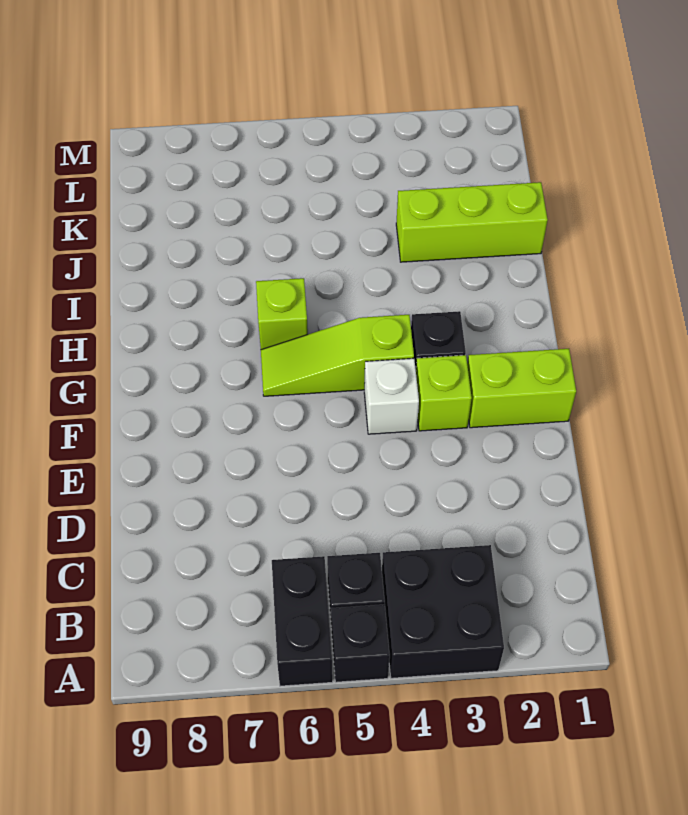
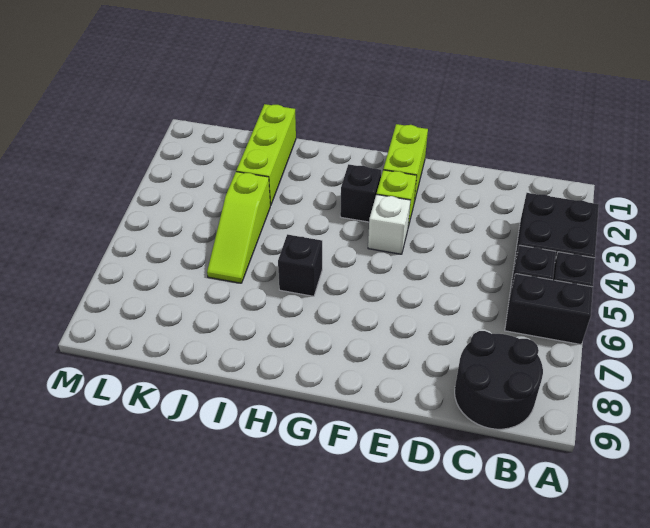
none -> black 2x2 round brick [455,331,543,429]
lime 1x3 slope [261,315,414,396] -> lime 1x3 slope moved to [207,172,270,283]
lime 1x1 brick [256,278,308,350] -> black 1x1 brick [278,234,322,296]

